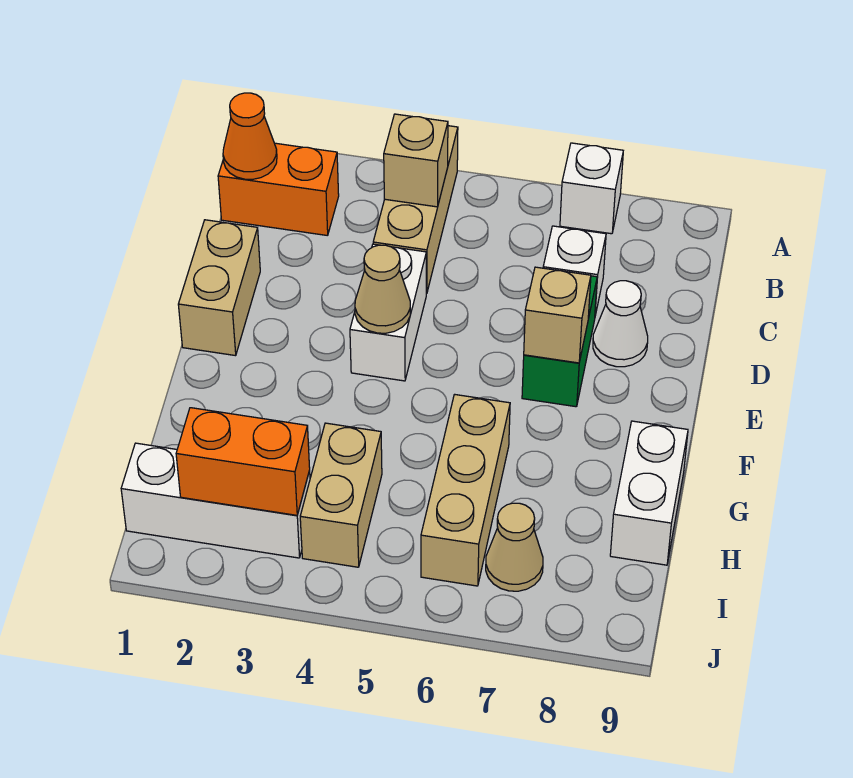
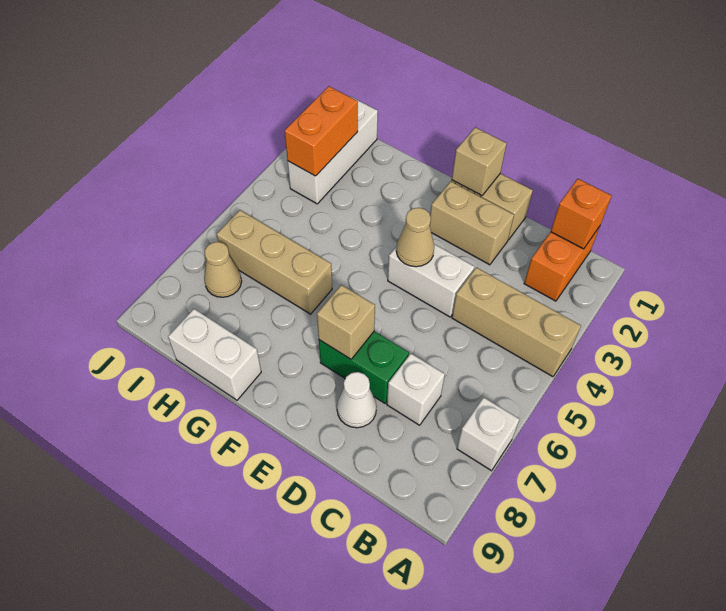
orange 1x1 cone [223,93,277,179] -> orange 1x1 brick [551,179,611,249]
tan 1x1 brick [384,114,448,207] -> tan 1x1 brick moved to [452,127,507,196]
tan 1x2 brick [300,423,382,567] -> tan 1x2 brick moved to [430,181,514,265]

